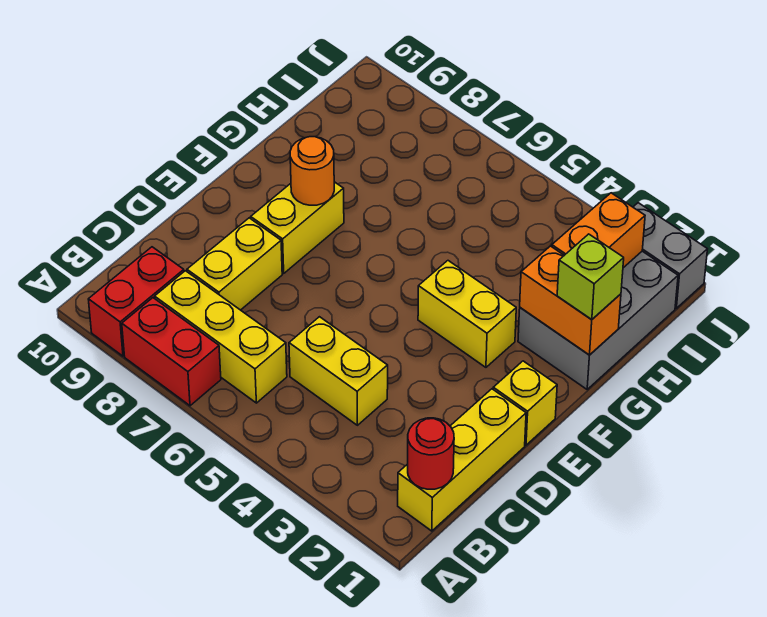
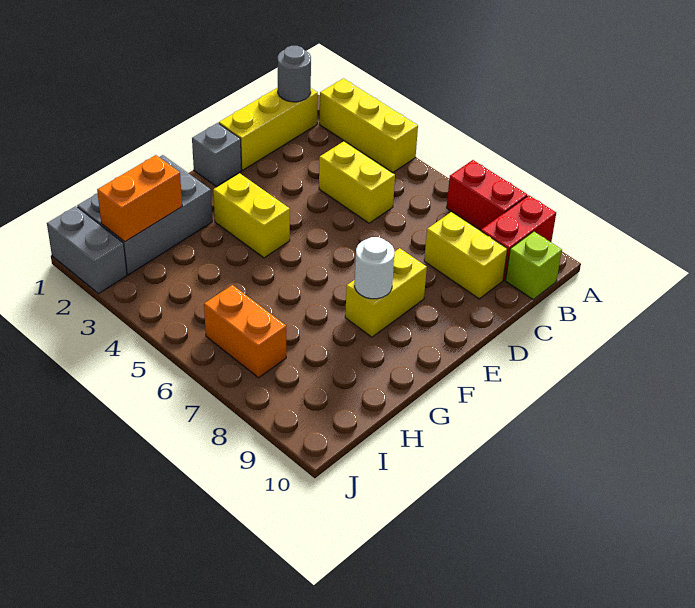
red 1x1 round brick [408,418,454,489] -> grey 1x1 round brick [278,46,311,102]
yellow 1x3 brick [155,271,287,403] -> yellow 1x3 brick moved to [320,78,418,172]
yellow 1x2 brick [187,218,282,310] -> yellow 1x2 brick turned to [424,212,507,299]
yellow 1x1 brick [493,361,557,445] -> grey 1x1 brick [192,123,242,186]
orange 1x1 round brick [290,137,334,205] -> white 1x1 round brick [355,237,394,299]
orange 1x2 brick [520,246,621,355] -> orange 1x2 brick moved to [204,285,286,378]
lime 1x1 brick [557,234,624,320] -> lime 1x1 brick moved to [506,231,562,299]

